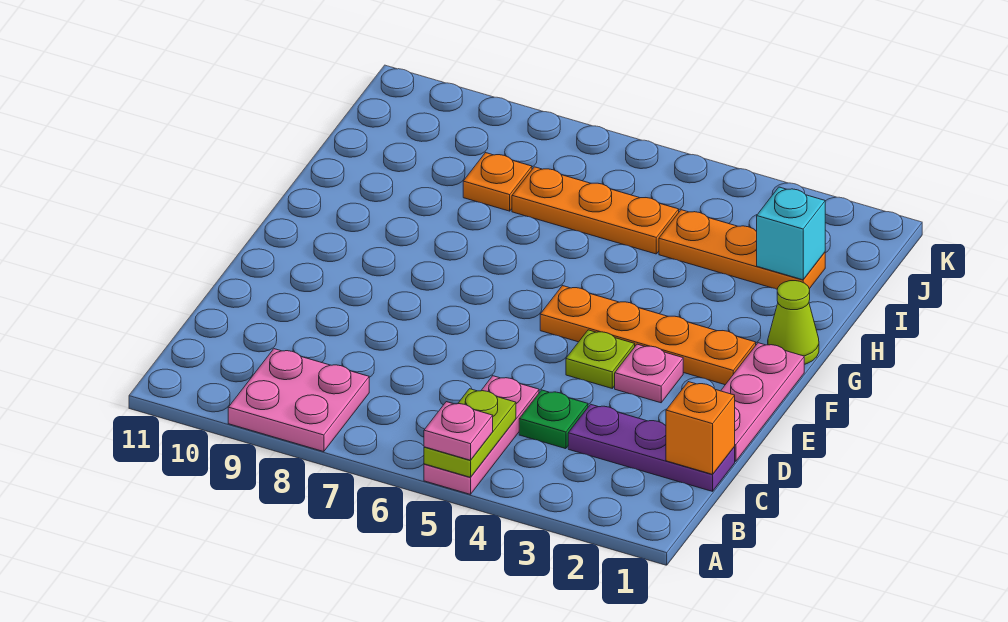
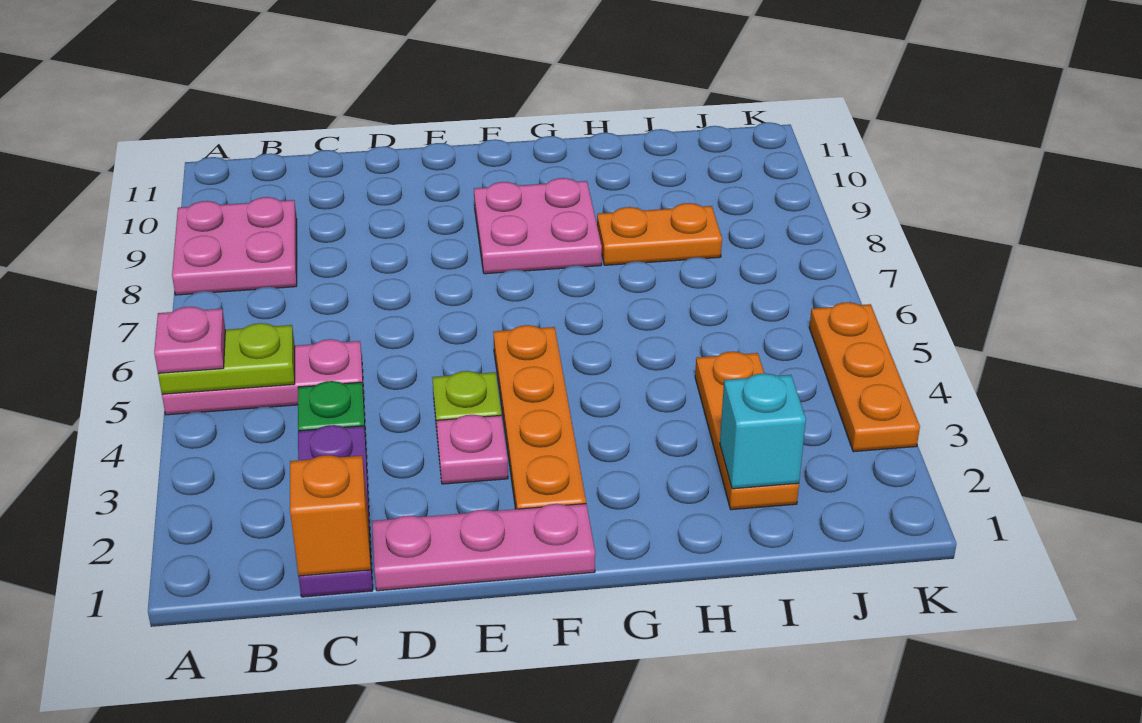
none -> pink 2x2 plate [474,178,602,274]
lime 1x1 cone [768,281,819,364] -> none
orange 1x3 plate [512,167,679,254] -> orange 1x3 plate moved to [809,302,920,452]
orange 1x1 plate [463,153,532,211] -> orange 1x2 plate [597,203,722,265]

